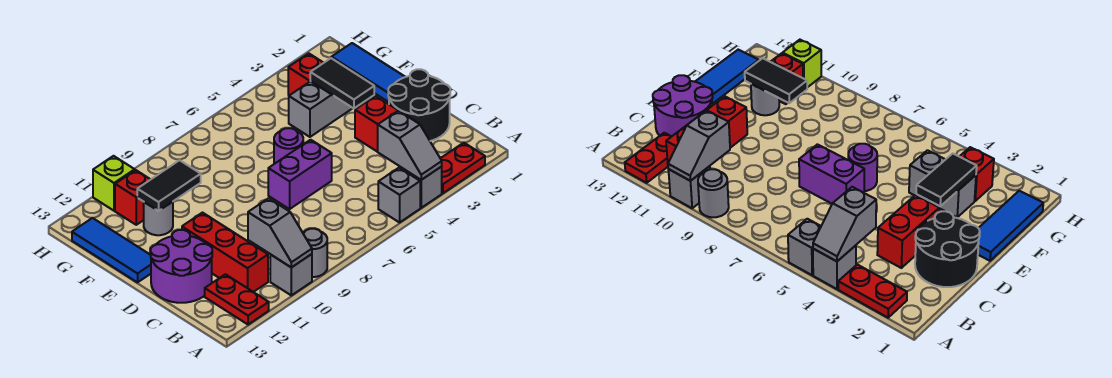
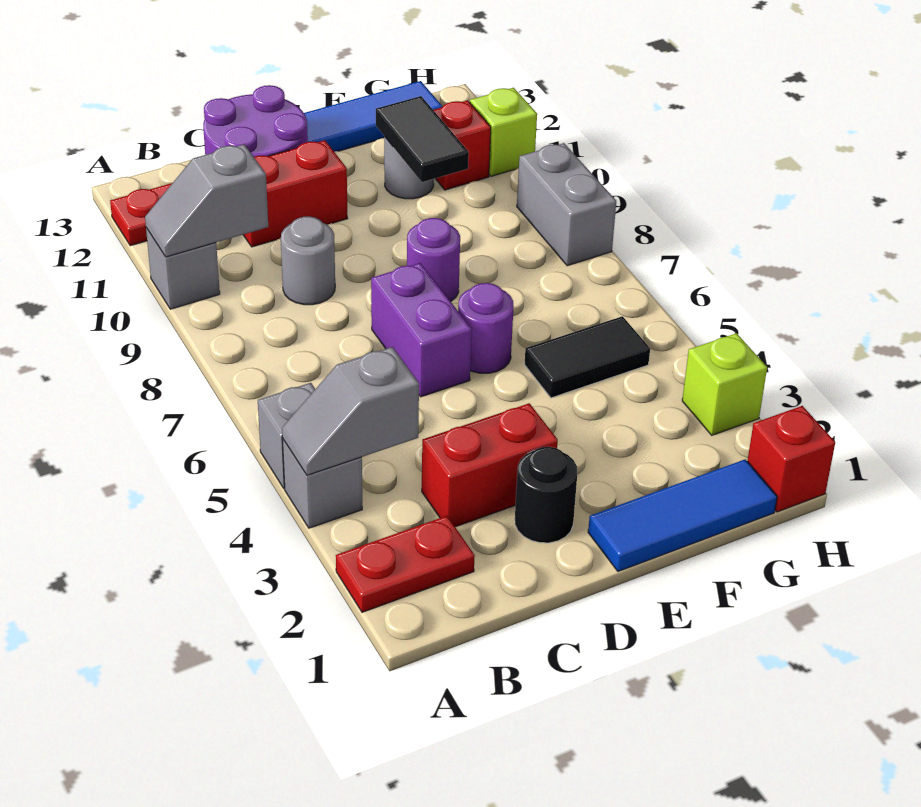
red 1x2 plate [440,143,485,193] -> red 1x2 plate turned to [336,516,475,612]
grey 1x1 round brick [303,229,327,277] -> grey 1x1 round brick moved to [281,216,335,305]
red 1x3 brick [182,213,268,292] -> red 1x2 brick [243,140,348,247]
black 2x2 round brick [388,69,450,141] -> black 1x1 round brick [515,447,577,543]
black 1x2 tile [310,58,374,108] -> black 1x2 tile moved to [524,316,650,398]
none -> purple 1x1 round brick [407,218,460,302]
grey 1x2 brick [289,81,352,137] -> grey 1x2 brick moved to [517,143,616,266]
red 1x1 brick [288,53,323,95] -> red 1x1 brick moved to [747,406,835,512]
none -> lime 1x1 brick [682,333,767,435]

